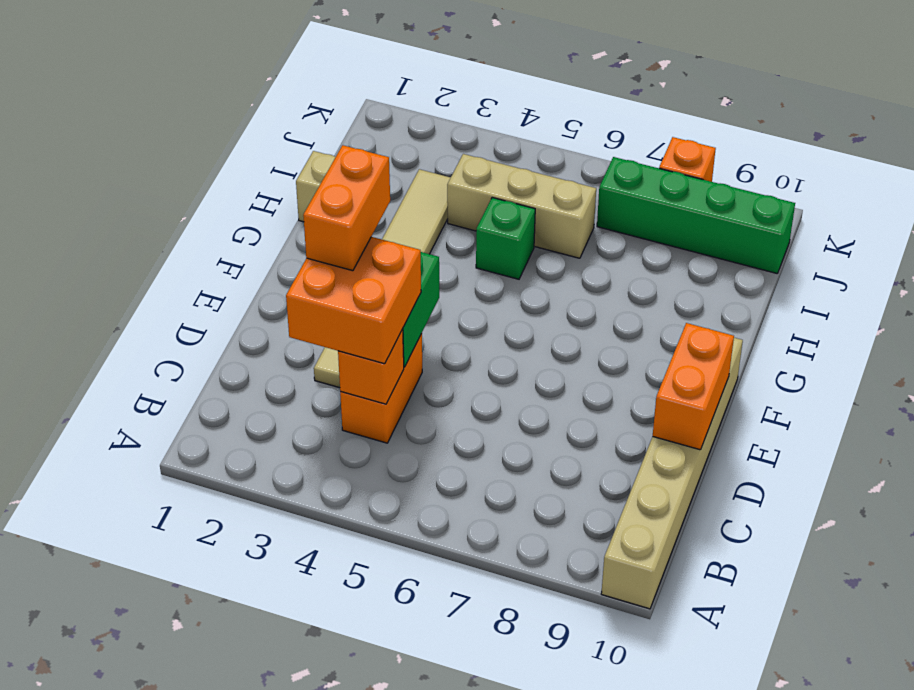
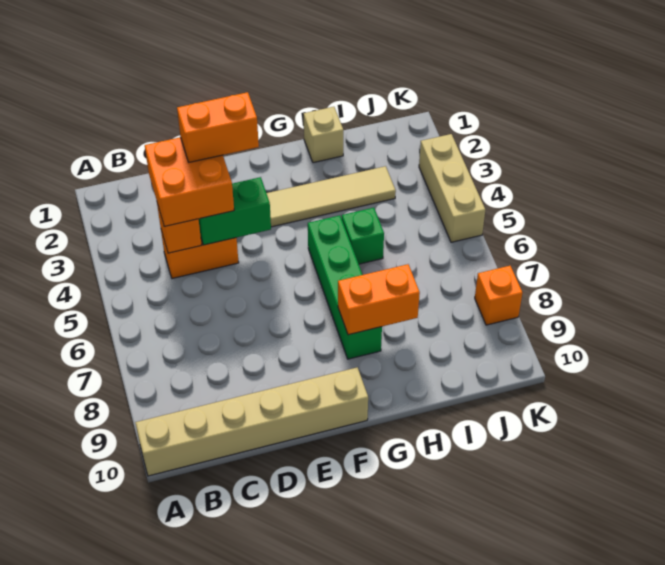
orange 1x2 brick [653,323,734,450] -> orange 1x2 brick moved to [338,264,420,335]
tan 1x3 brick [447,154,596,258] -> tan 1x3 brick moved to [419,134,485,242]
green 1x4 brick [597,157,795,273] -> green 1x4 brick moved to [308,215,382,359]

